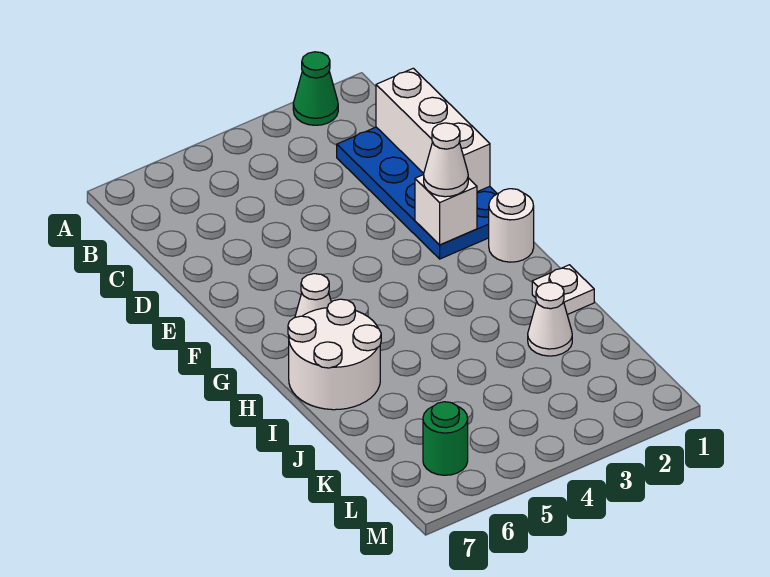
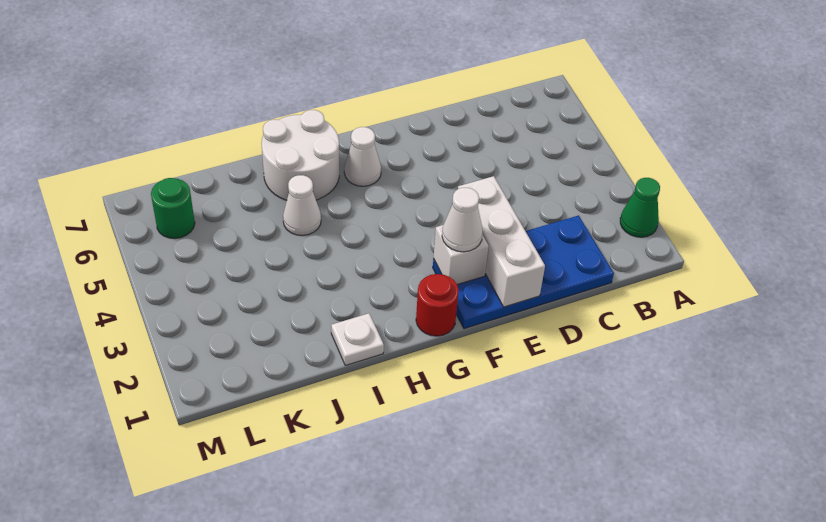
white 1x3 brick [376,68,490,192] -> white 1x3 brick turned to [458,176,545,307]
white 1x1 round brick [489,189,534,262] -> red 1x1 round brick [416,274,459,336]
white 1x1 cone [528,282,572,356] -> white 1x1 cone moved to [283,175,321,236]

